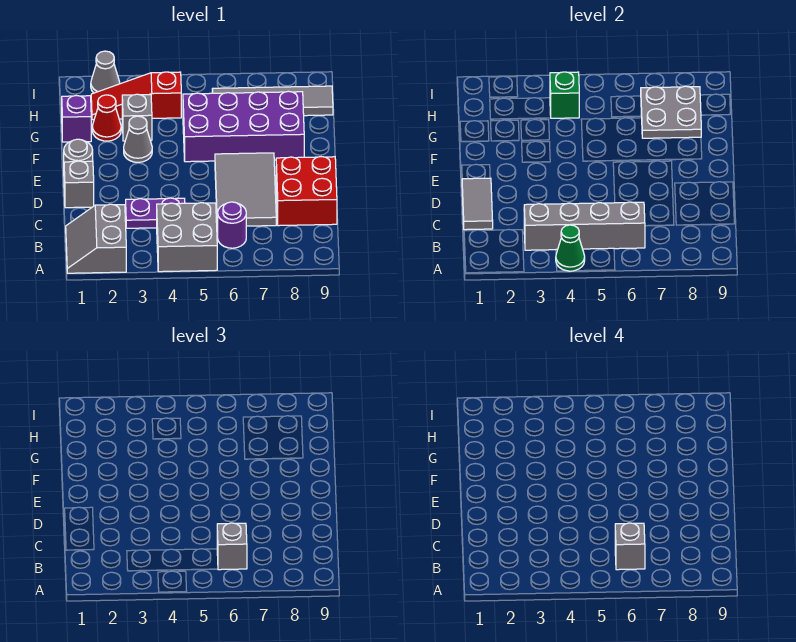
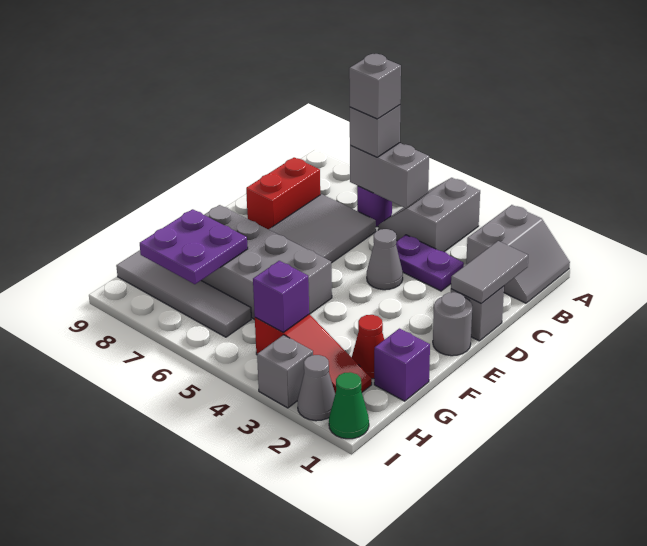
grey 2x2 brick [157,203,217,272] -> grey 2x2 slope [378,178,480,252]
green 1x1 cone [556,225,585,271] -> green 1x1 cone moved to [329,372,369,439]
grey 1x4 brick [524,202,645,250] -> grey 1x2 brick [350,143,429,208]
red 2x2 brick [276,157,337,226] -> red 1x2 brick [246,157,320,229]
grey 1x1 cone [124,116,152,162] -> grey 1x1 cone moved to [367,229,403,290]
purple 2x4 brick [183,91,304,162] -> grey 2x4 brick [201,205,332,320]
grey 1x1 brick [122,94,152,141] -> grey 1x1 brick moved to [257,335,313,408]
grey 2x2 plate [641,86,701,138] -> purple 2x2 plate [140,209,248,284]
green 1x1 brick [550,72,579,118] -> purple 1x1 brick [253,261,309,332]

